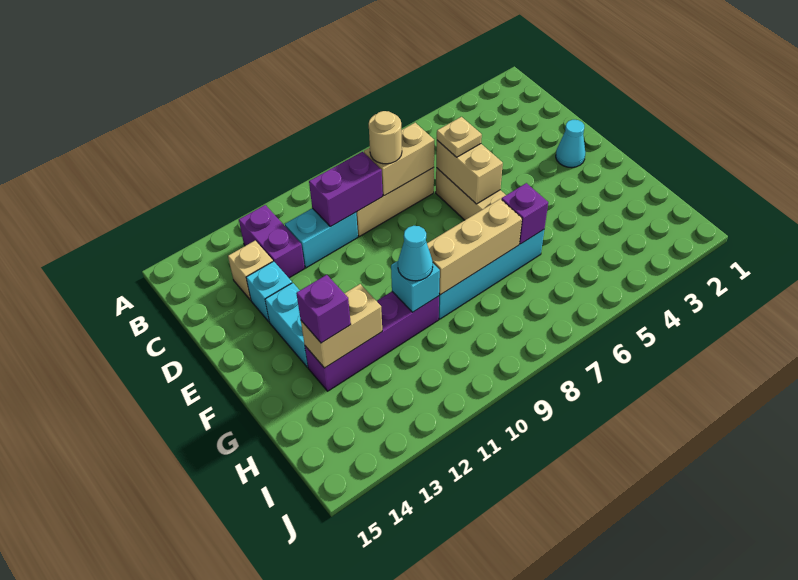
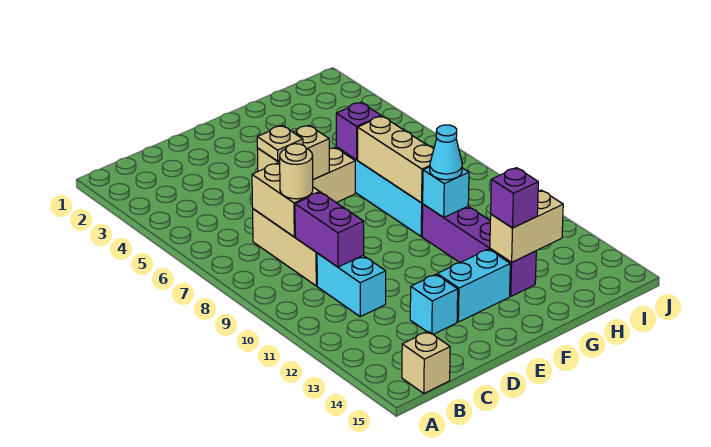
purple 1x2 brick [239,205,305,278] -> none
tan 1x1 brick [228,241,273,300] -> tan 1x1 brick moved to [402,332,450,393]
cyan 1x1 cone [556,120,585,167] -> none
tan 1x2 brick [301,284,382,368] -> tan 1x2 brick turned to [490,190,563,262]

